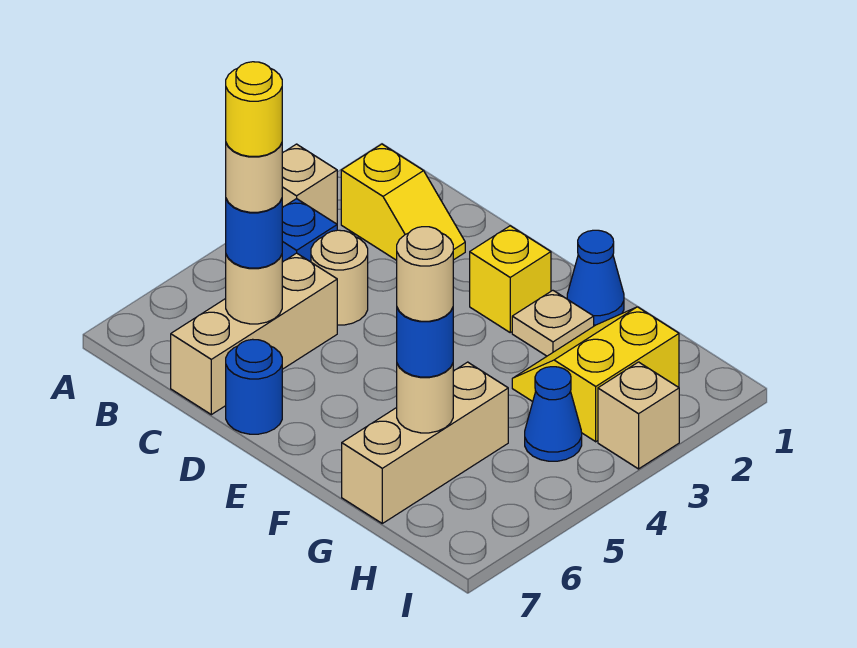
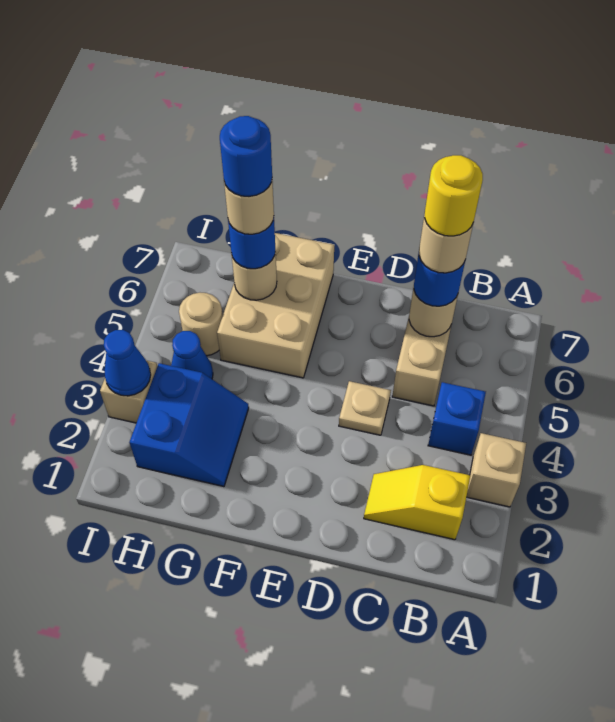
tan 1x1 round brick [311,230,368,325] -> tan 1x1 round brick moved to [179,293,223,356]
blue 1x1 round brick [226,339,282,434] -> blue 1x1 round brick moved to [220,116,272,196]
yellow 1x1 brick [470,226,551,332] -> none
blue 1x1 cone [567,230,624,325] -> blue 1x1 cone moved to [104,330,151,396]
tan 1x1 plate [512,290,594,356] -> tan 1x1 plate moved to [339,381,391,435]
yellow 2x2 slope [512,307,679,442] -> blue 2x2 slope [130,363,249,487]
tan 1x3 brick [342,362,508,523] -> tan 2x3 brick [217,233,334,378]

